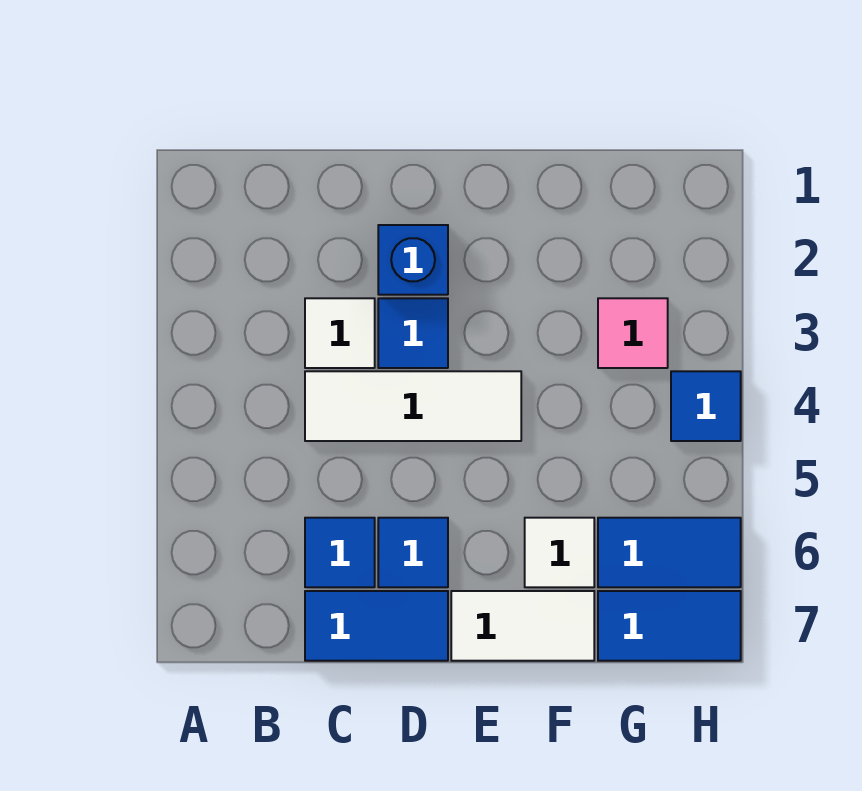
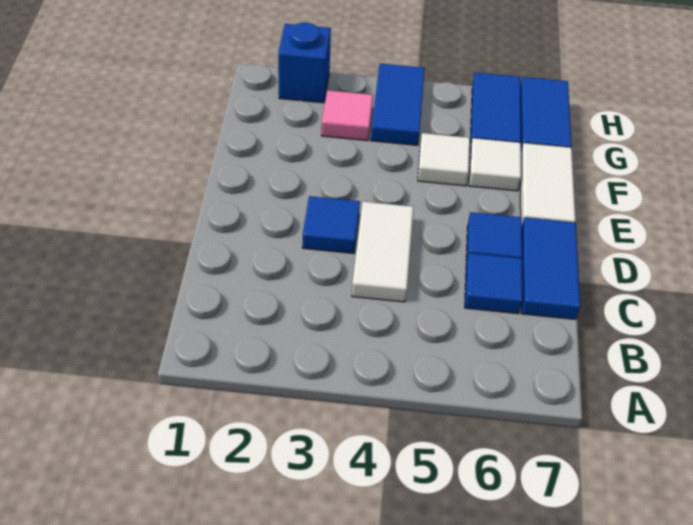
white 1x1 tile [305,298,375,368] -> white 1x1 tile moved to [418,133,470,186]
white 1x3 tile [305,371,521,441] -> white 1x2 tile [352,202,414,302]
blue 1x1 brick [378,225,448,295] -> blue 1x1 brick moved to [278,23,331,103]
blue 1x1 tile [671,371,741,441] -> blue 1x2 tile [371,64,425,145]

